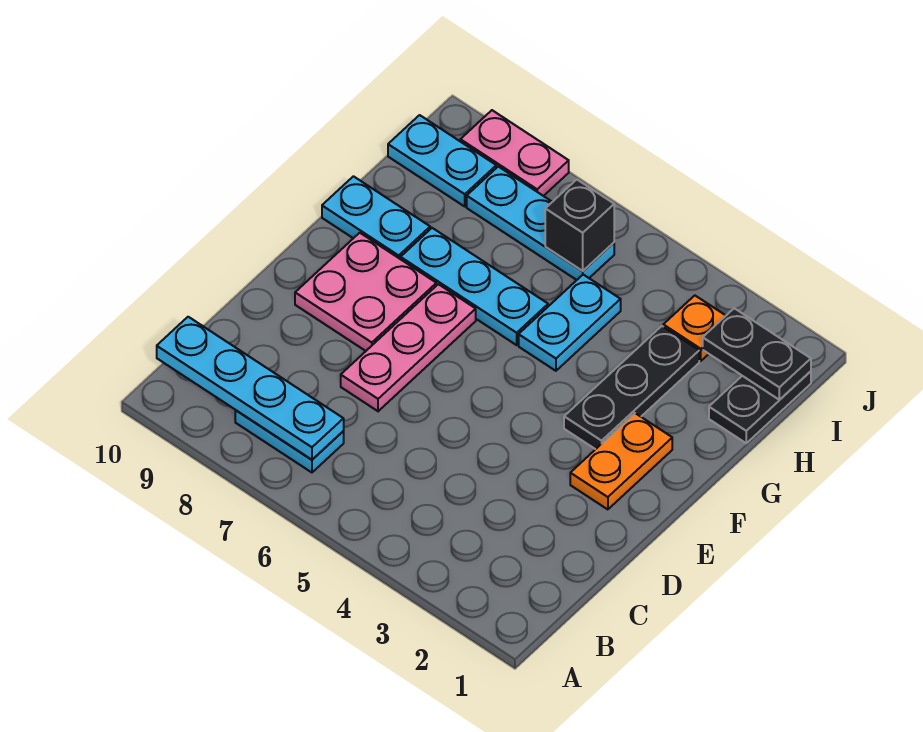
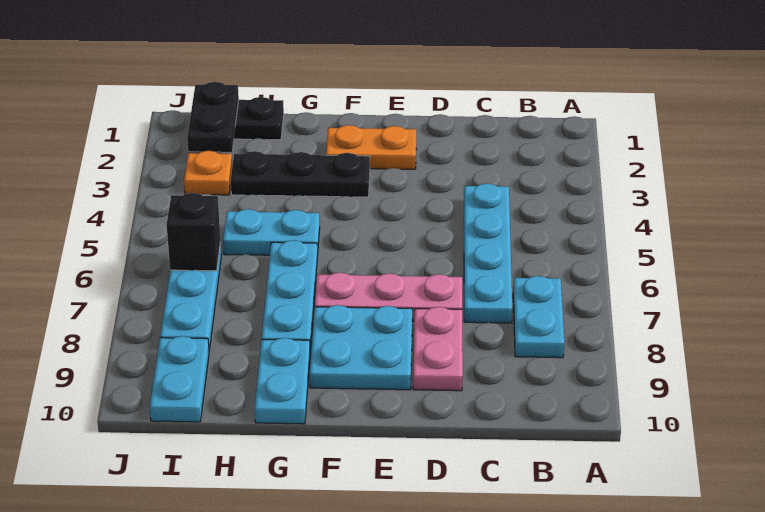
cyan 1x4 plate [157,317,344,460] -> cyan 1x4 plate moved to [464,183,512,323]
pink 2x2 plate [295,233,436,351] -> cyan 2x2 plate [310,305,412,390]
pink 1x2 plate [460,110,569,196] -> pink 1x2 plate moved to [413,307,463,391]

